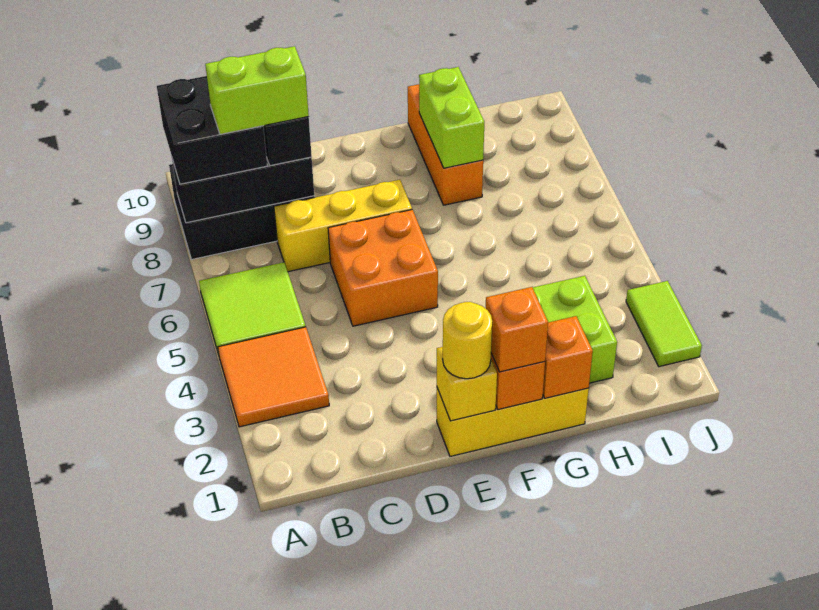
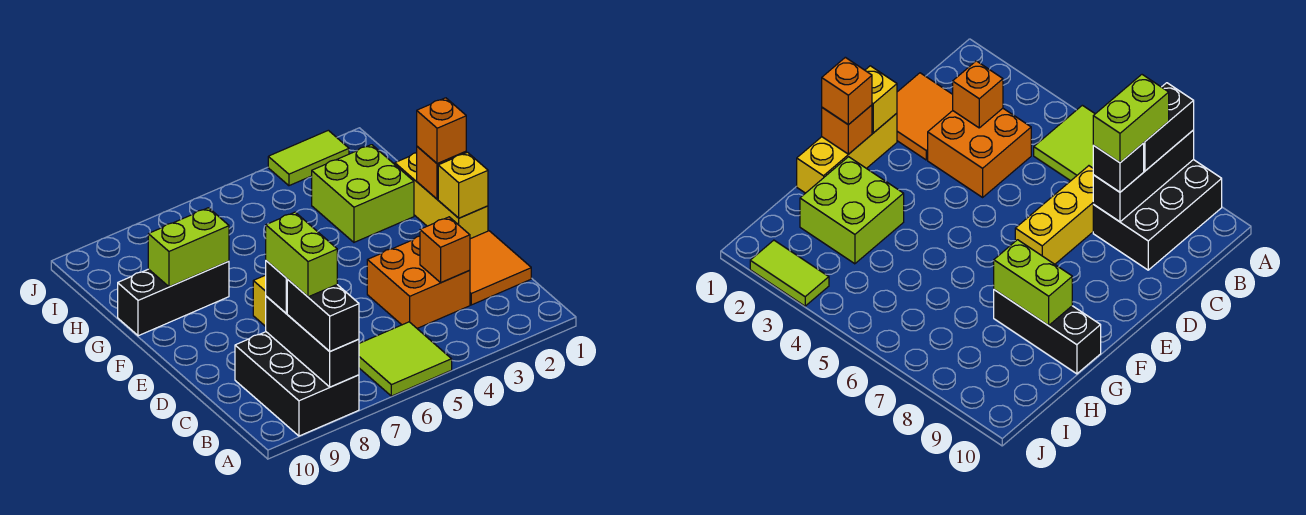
orange 2x2 tile [218,327,329,427] -> orange 2x2 tile moved to [470,231,531,305]
black 2x2 brick [157,76,267,184] -> black 1x2 brick [287,280,359,351]
orange 2x2 brick [328,210,438,326] -> orange 2x2 brick moved to [367,236,470,328]
yellow 1x1 round brick [443,302,492,379] -> none
orange 1x1 brick [543,316,593,398] -> orange 1x1 brick moved to [420,217,470,283]
orange 1x3 brick [408,84,483,205] -> black 1x3 brick [118,261,229,336]

